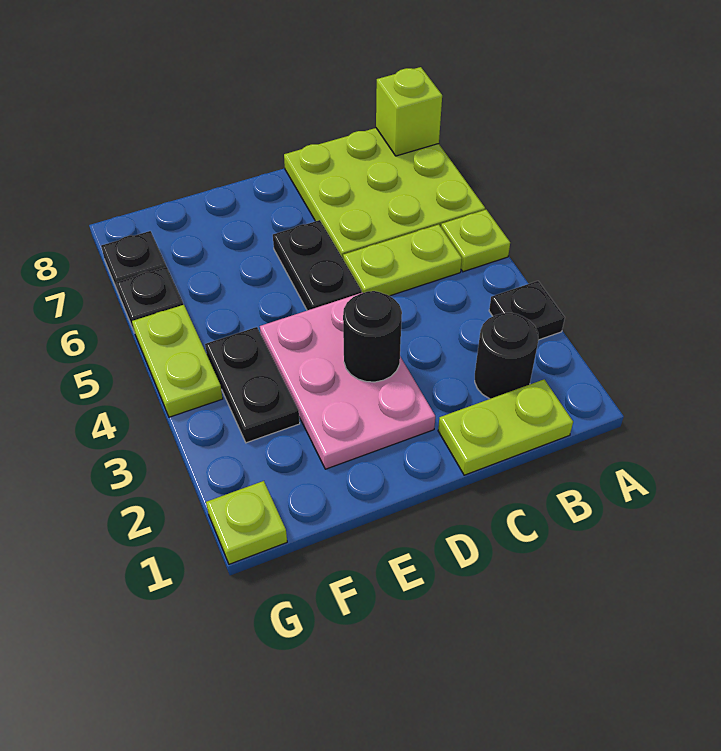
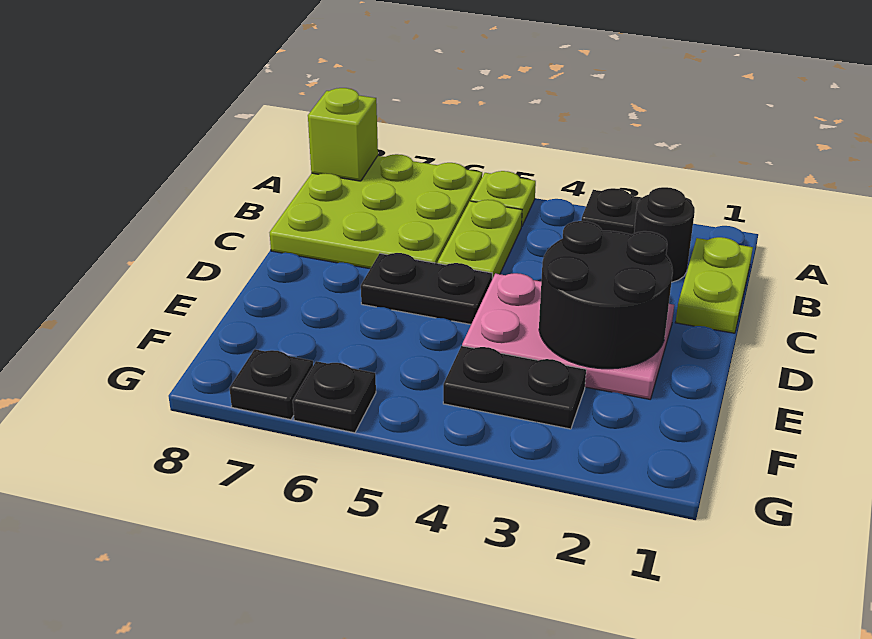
black 1x1 round brick [343,291,402,382] -> black 2x2 round brick [539,221,673,369]
lime 1x1 plate [206,481,287,564] -> none
lime 1x2 plate [132,305,223,417] -> none

